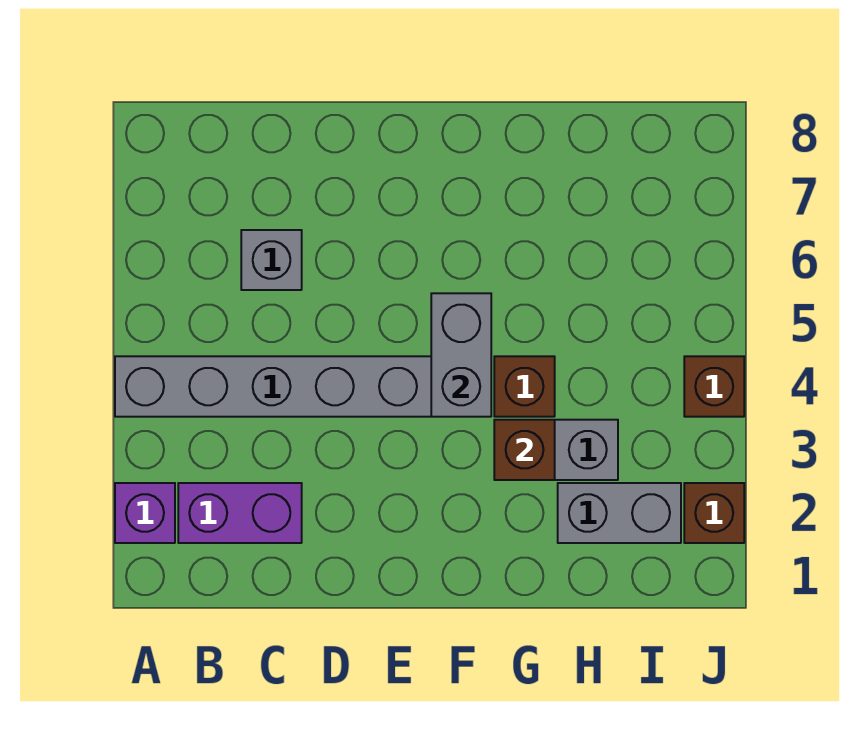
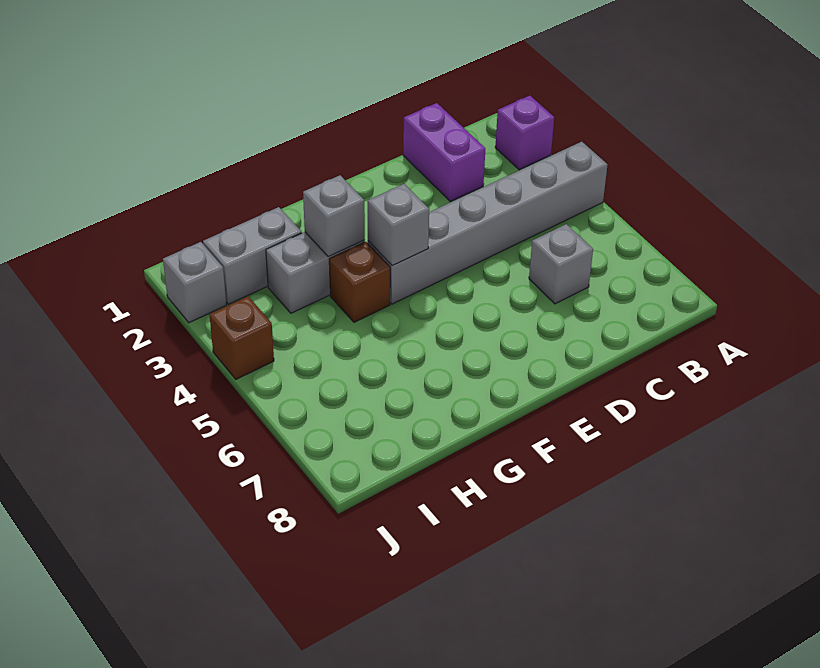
purple 1x2 brick [178,483,302,543] -> purple 1x2 brick turned to [403,103,485,202]
grey 1x2 brick [431,293,491,417] -> grey 1x1 brick [367,184,429,266]
brown 1x1 brick [494,420,555,480] -> grey 1x1 brick [303,175,365,257]
brown 1x1 brick [684,483,744,543] -> grey 1x1 brick [163,242,226,323]

